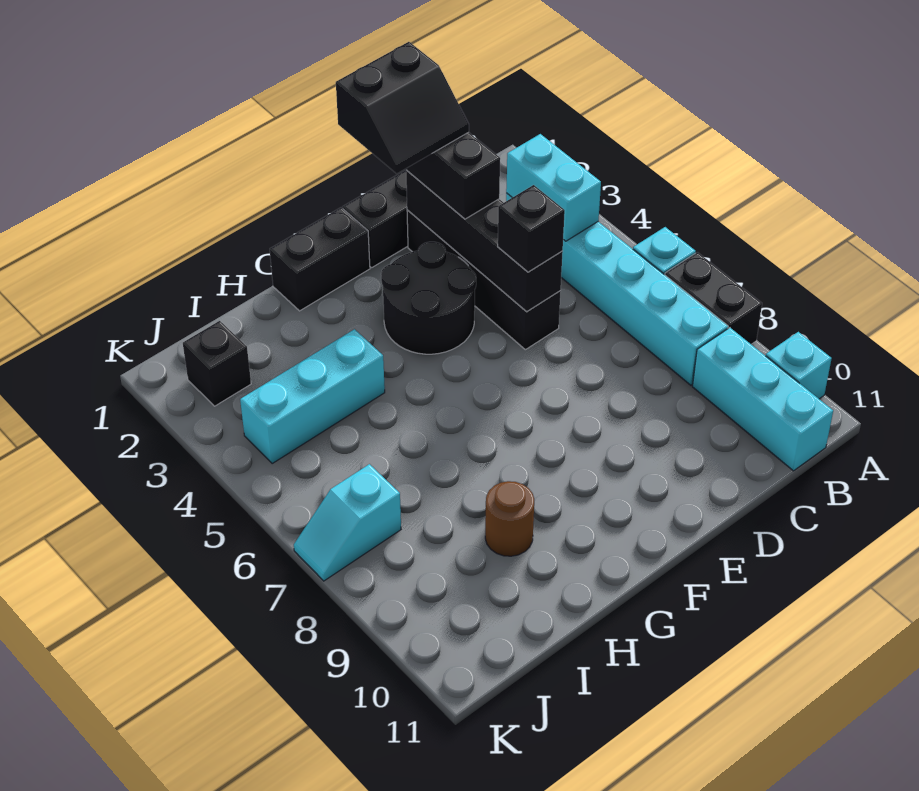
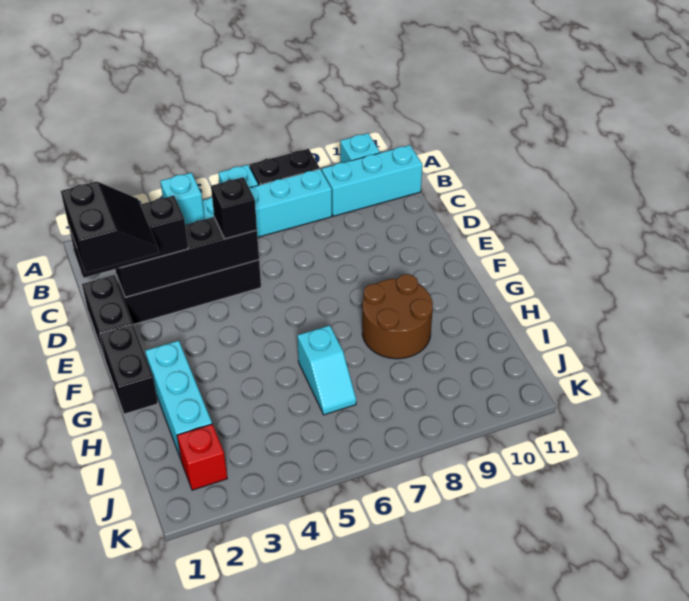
cyan 1x2 brick [506,134,601,241] -> cyan 1x1 brick [160,173,204,225]
black 2x2 round brick [381,242,476,354] -> none
cyan 1x3 brick [240,329,385,463] -> cyan 1x3 brick moved to [145,341,212,459]
brown 1x1 round brick [485,481,534,556] -> brown 2x2 round brick [362,274,433,359]
black 1x1 brick [183,321,251,406] -> red 1x1 brick [177,424,227,490]
cyan 1x2 slope [294,464,401,581] -> cyan 1x2 slope moved to [297,325,356,415]

